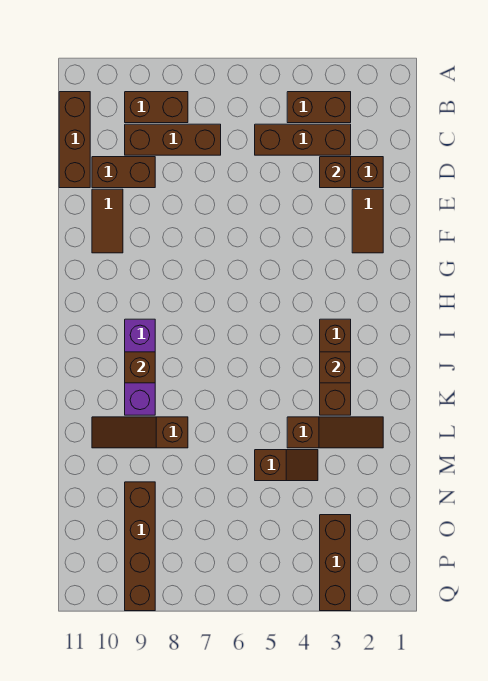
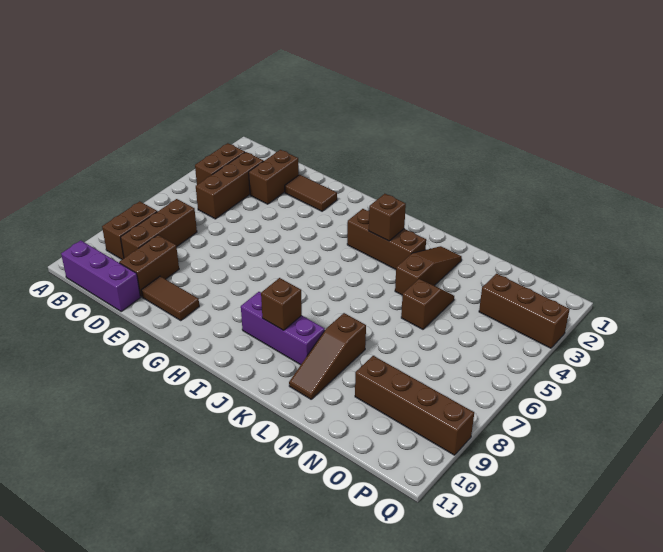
brown 1x3 brick [59,92,90,188] -> purple 1x3 brick [61,240,140,311]
brown 1x1 brick [320,157,351,188] -> none

